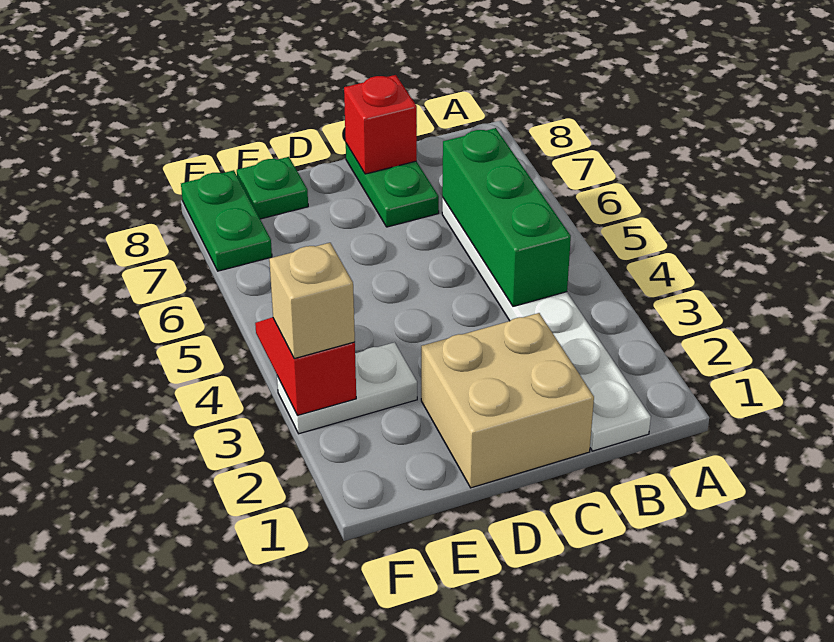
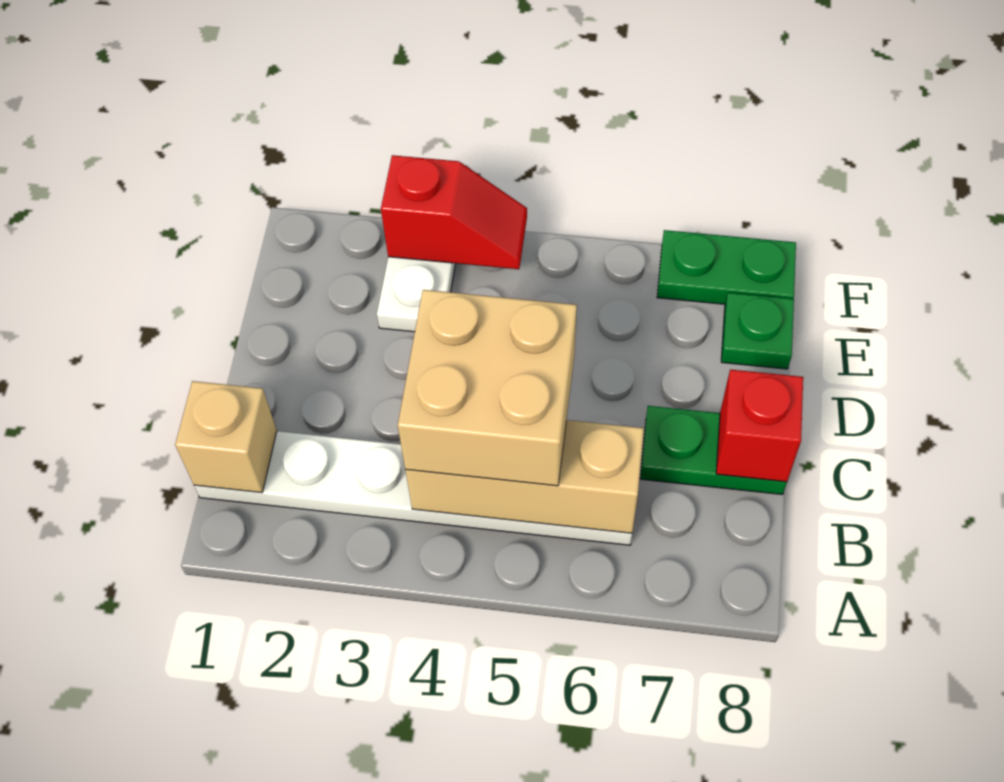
green 1x3 brick [442,128,571,306] -> tan 1x3 brick [405,420,644,533]
tan 2x2 brick [421,313,594,488] -> tan 2x2 brick moved to [398,290,577,486]
tan 1x1 brick [269,243,355,359] -> tan 1x1 brick moved to [175,381,277,493]

